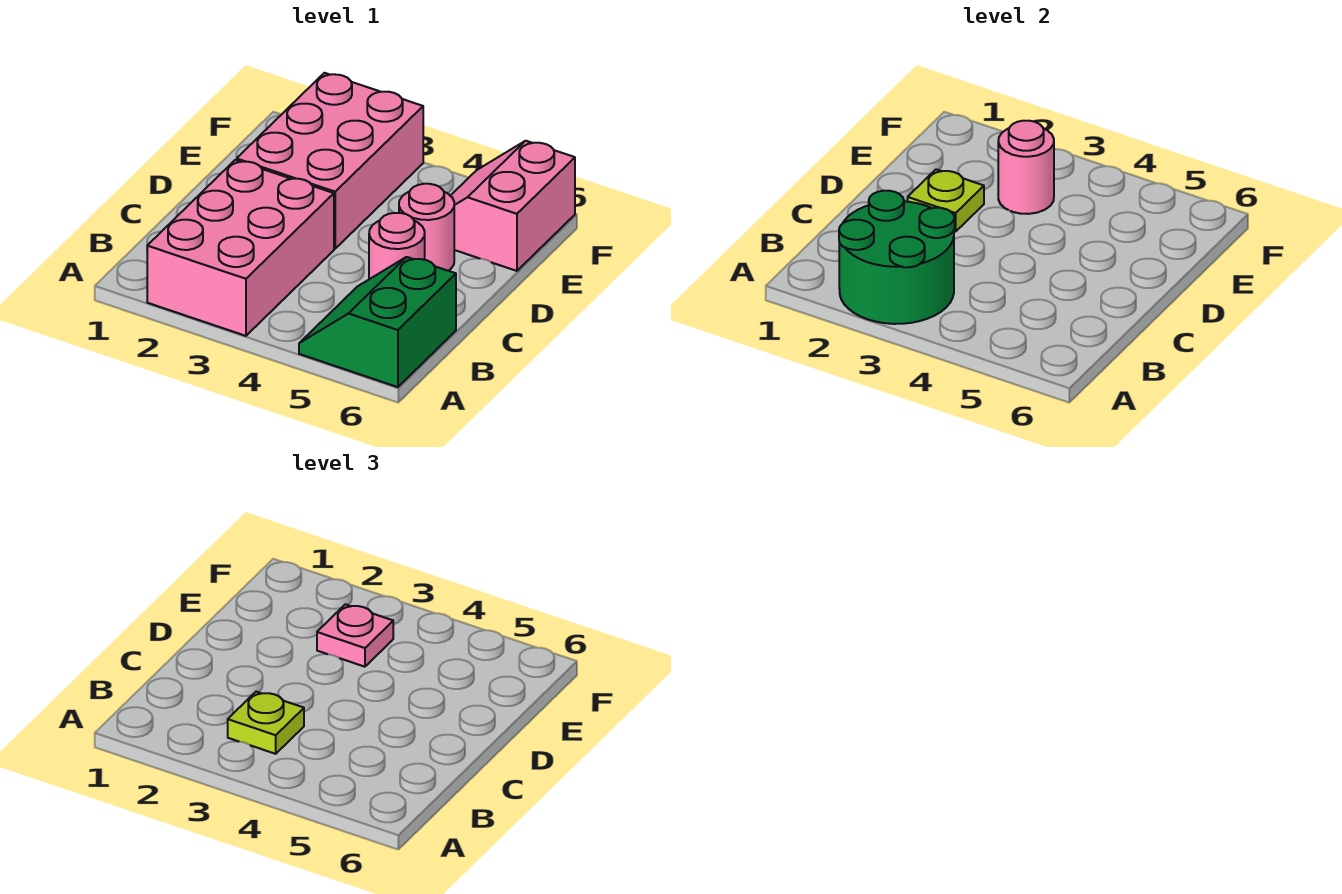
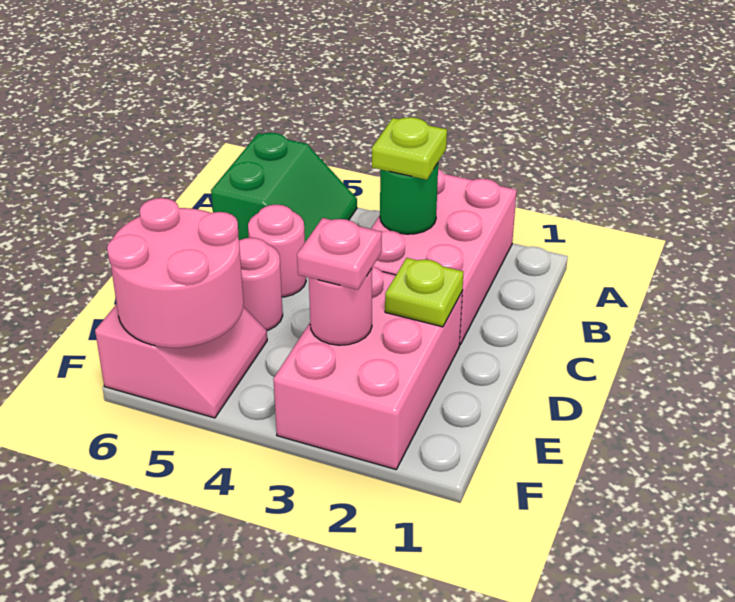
green 2x2 round brick [839,191,955,324] -> green 1x1 round brick [380,163,438,234]
none -> pink 2x2 round brick [107,198,244,348]

